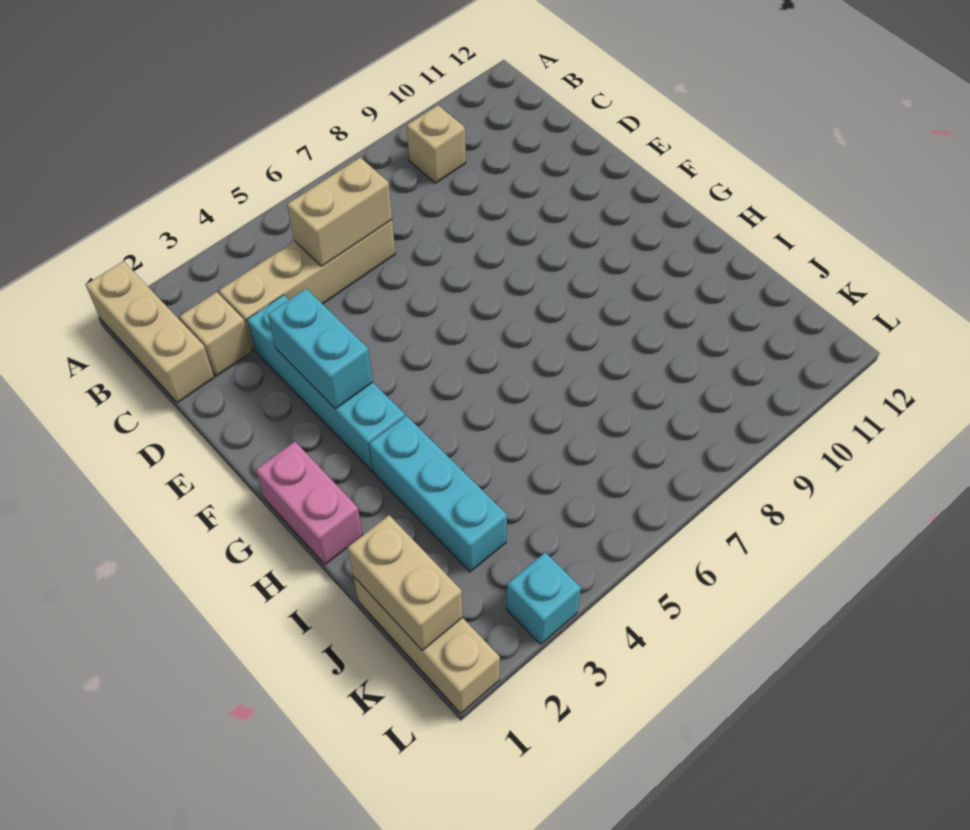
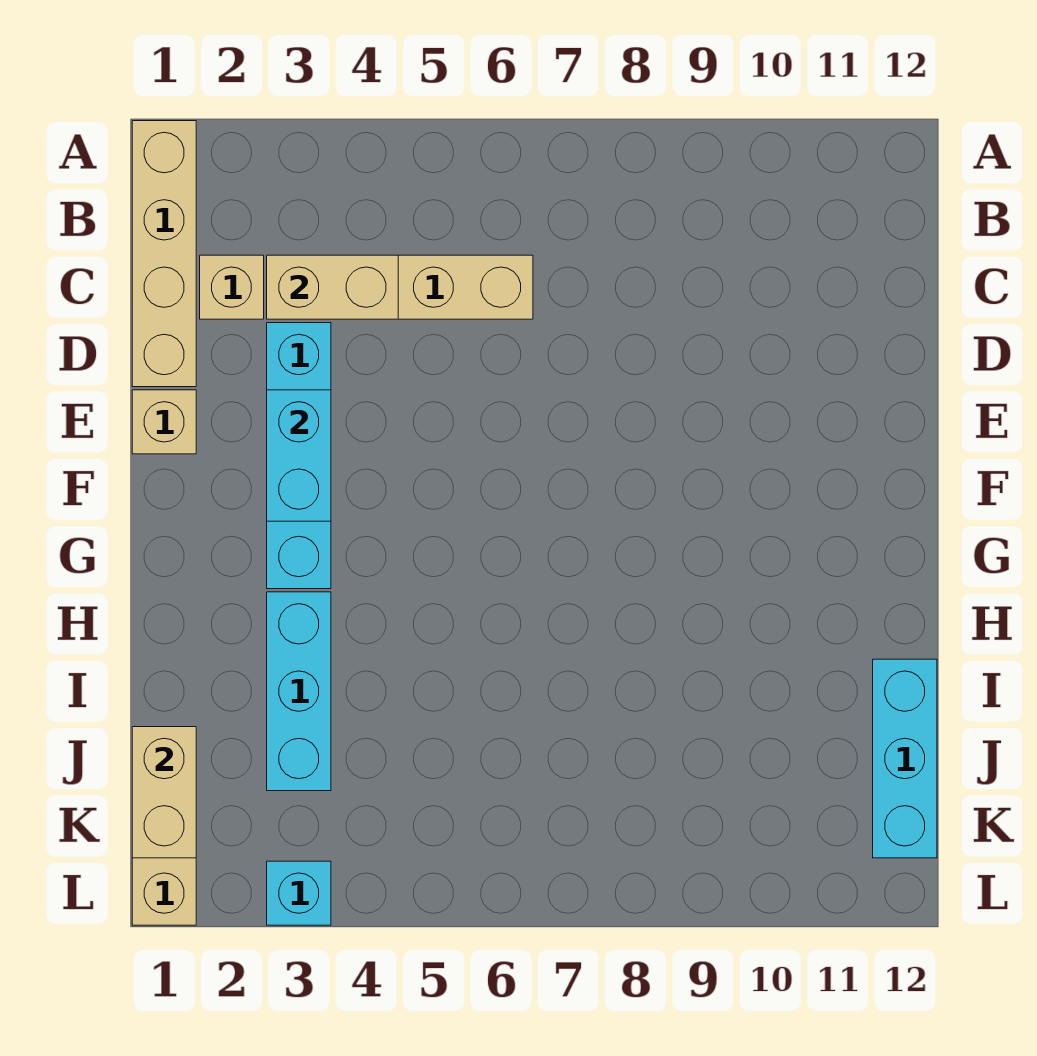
tan 1x3 brick [86,261,214,403] -> tan 1x4 brick [132,121,196,387]
tan 1x1 brick [407,105,466,183] -> tan 1x1 brick moved to [132,390,196,454]
tan 1x2 brick [287,157,392,266] -> tan 1x2 brick moved to [267,255,398,319]
pink 1x2 brick [256,442,363,564] -> none
none -> cyan 1x3 brick [873,659,937,858]

